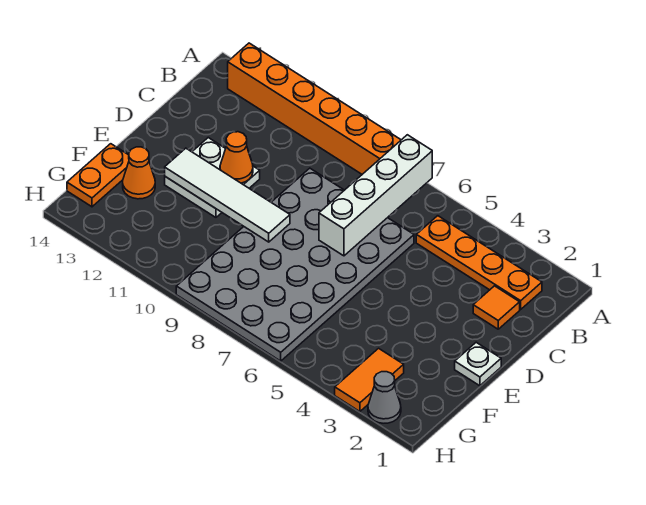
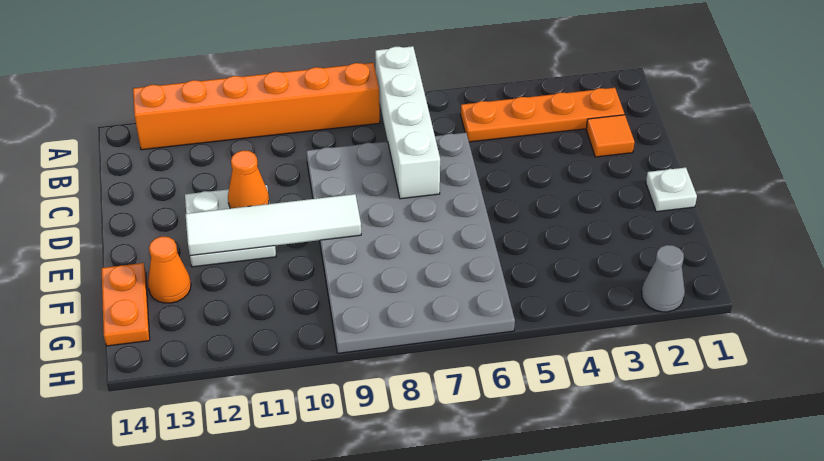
orange 1x2 tile [335,348,404,412] -> none

